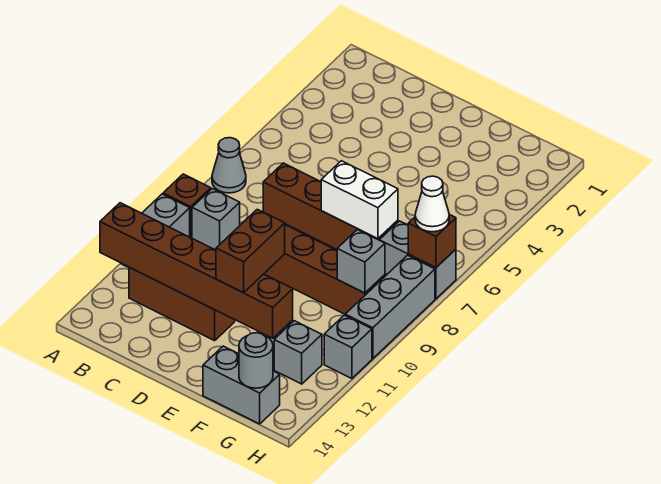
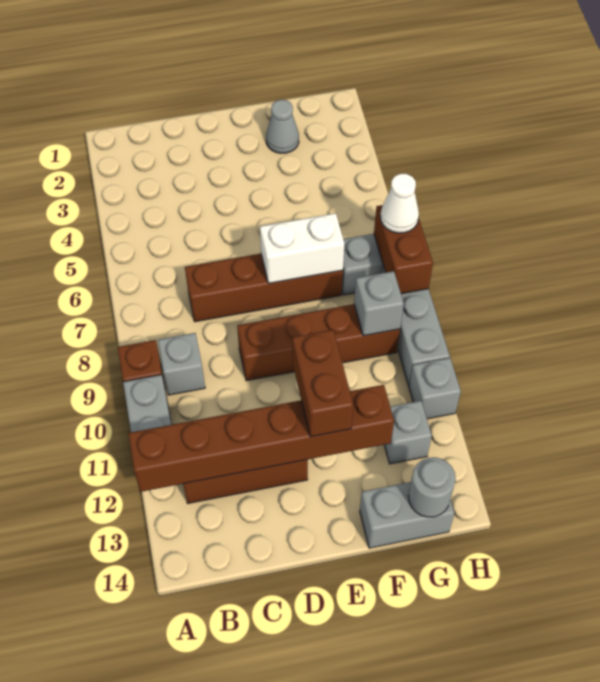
grey 1x1 cone [212,138,246,193] -> grey 1x1 cone moved to [266,100,299,153]
brown 1x1 brick [408,214,456,268] -> brown 1x2 brick [374,205,433,294]

